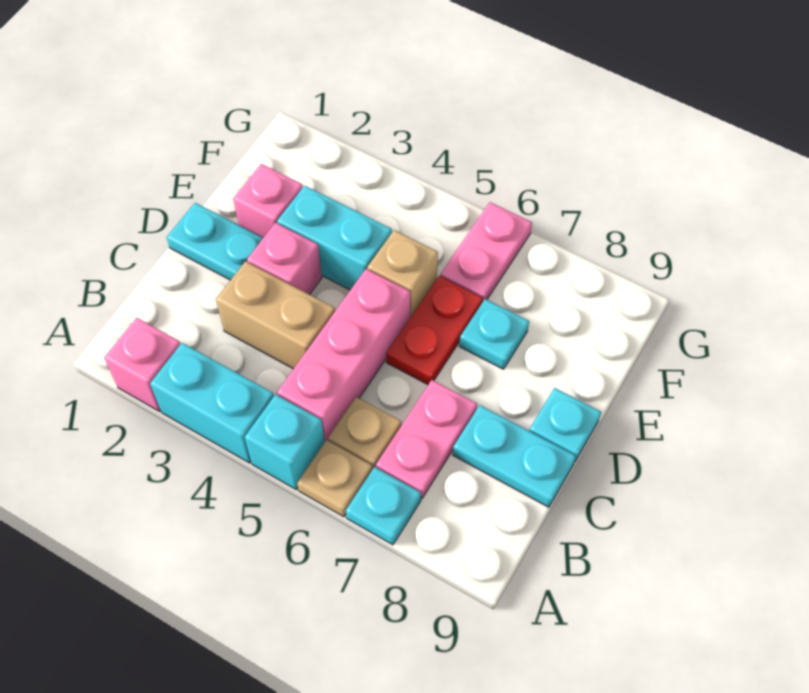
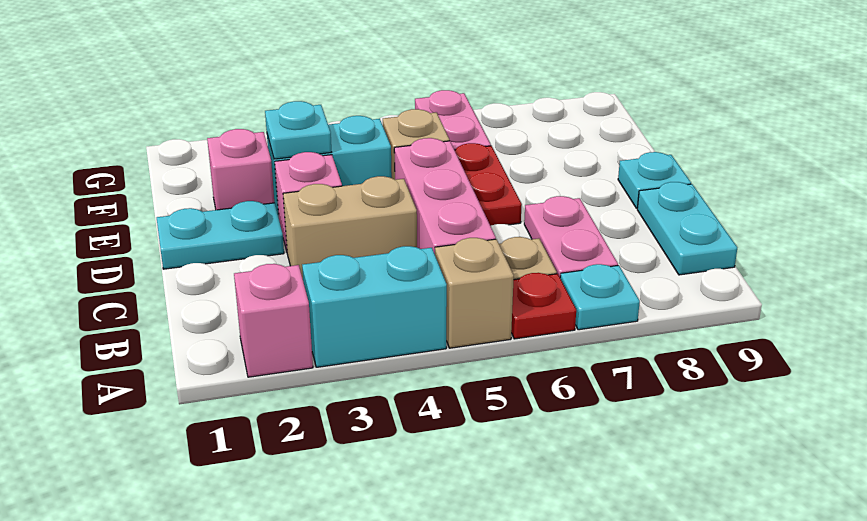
cyan 1x1 brick [245,394,325,490] -> tan 1x1 brick [435,238,514,348]
tan 1x1 plate [297,440,372,517] -> red 1x1 plate [511,273,576,339]
cyan 1x2 plate [453,405,576,507] -> cyan 1x2 plate turned to [637,182,737,275]
cyan 1x1 plate [459,299,529,369] -> cyan 1x1 plate moved to [265,101,331,159]

